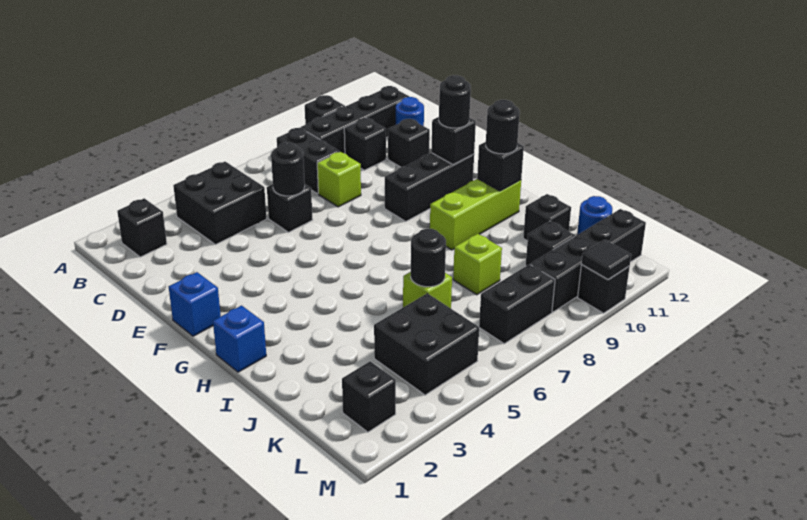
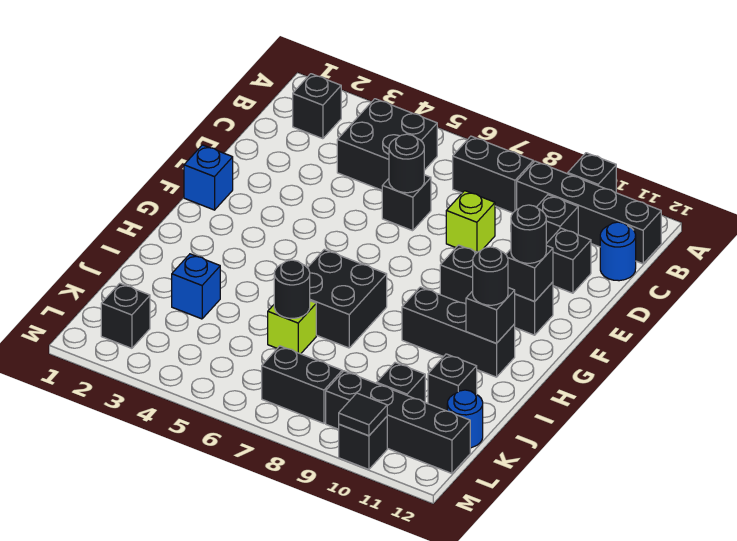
black 1x2 brick [277,128,339,194] -> black 1x2 brick turned to [453,136,533,213]
blue 1x1 brick [213,306,266,372] -> blue 1x1 brick moved to [172,254,220,319]
lime 1x3 brick [430,179,521,250] -> black 1x3 brick [402,287,515,377]
lime 1x1 brick [453,234,502,295] -> none
black 2x2 brick [374,293,479,395] -> black 2x2 brick moved to [308,249,387,348]

